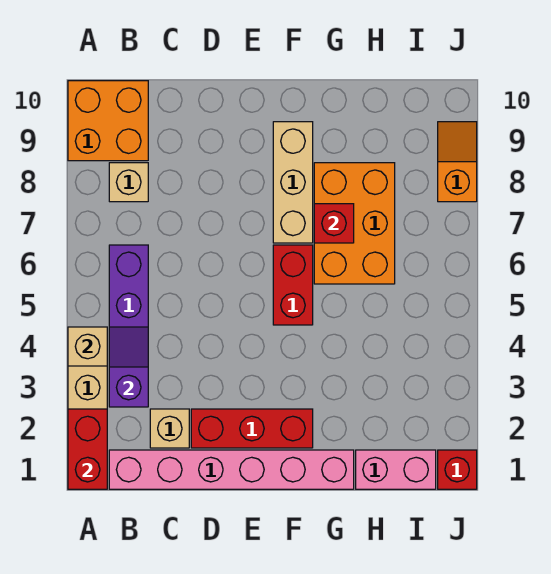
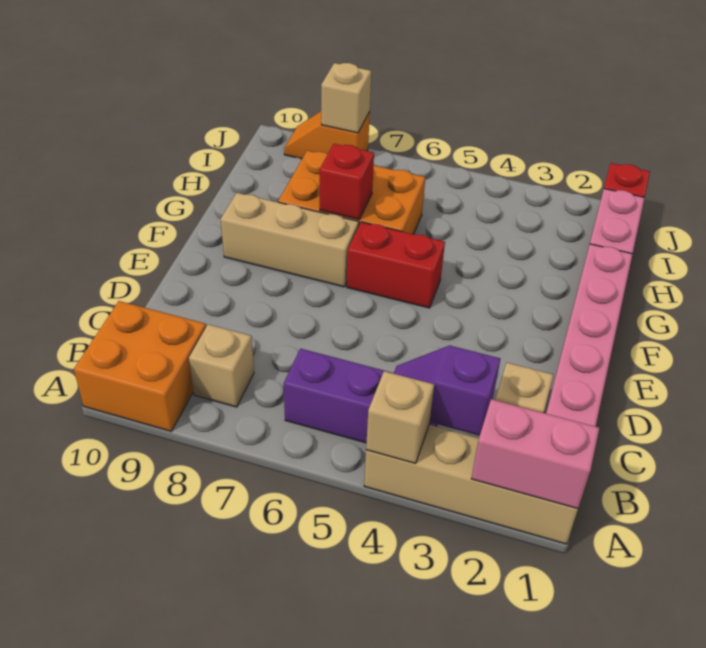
red 1x2 brick [68,409,107,489] -> pink 1x2 brick [471,399,599,509]
red 1x3 brick [191,409,313,448] -> none
none -> tan 1x1 brick [321,63,371,133]

